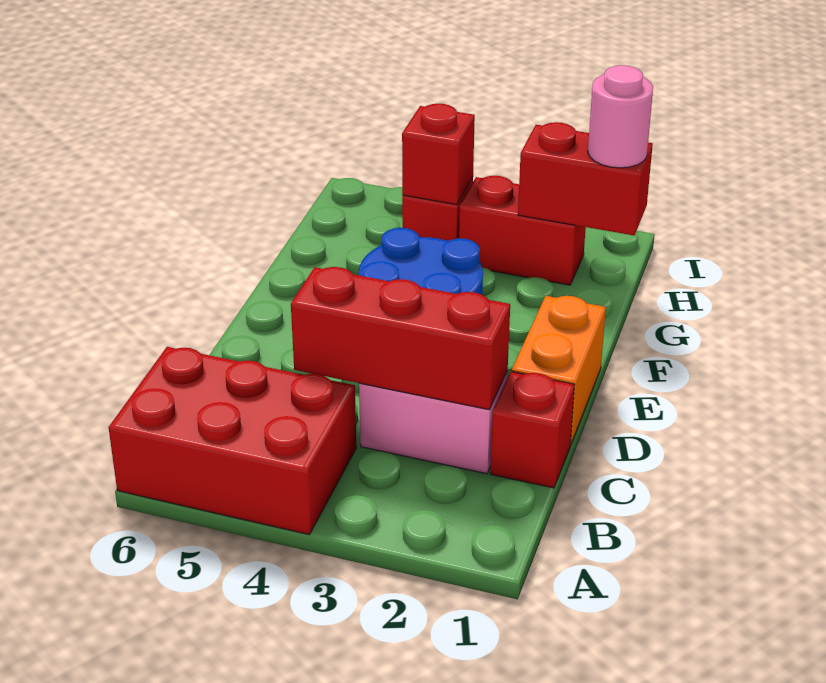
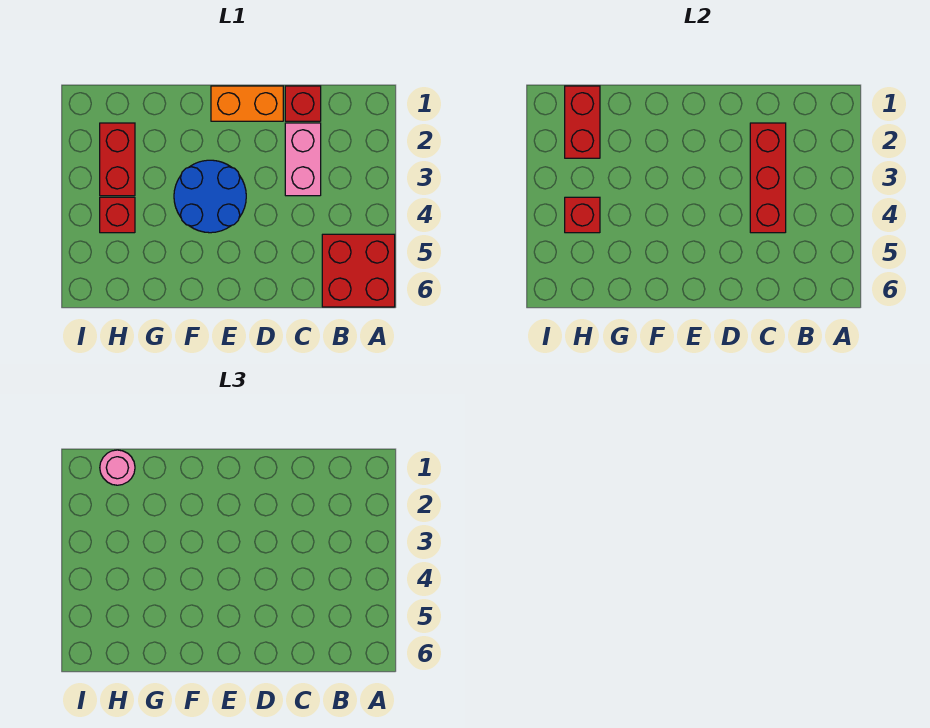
red 2x3 brick [108,347,356,535] -> red 2x2 brick [322,234,395,307]

